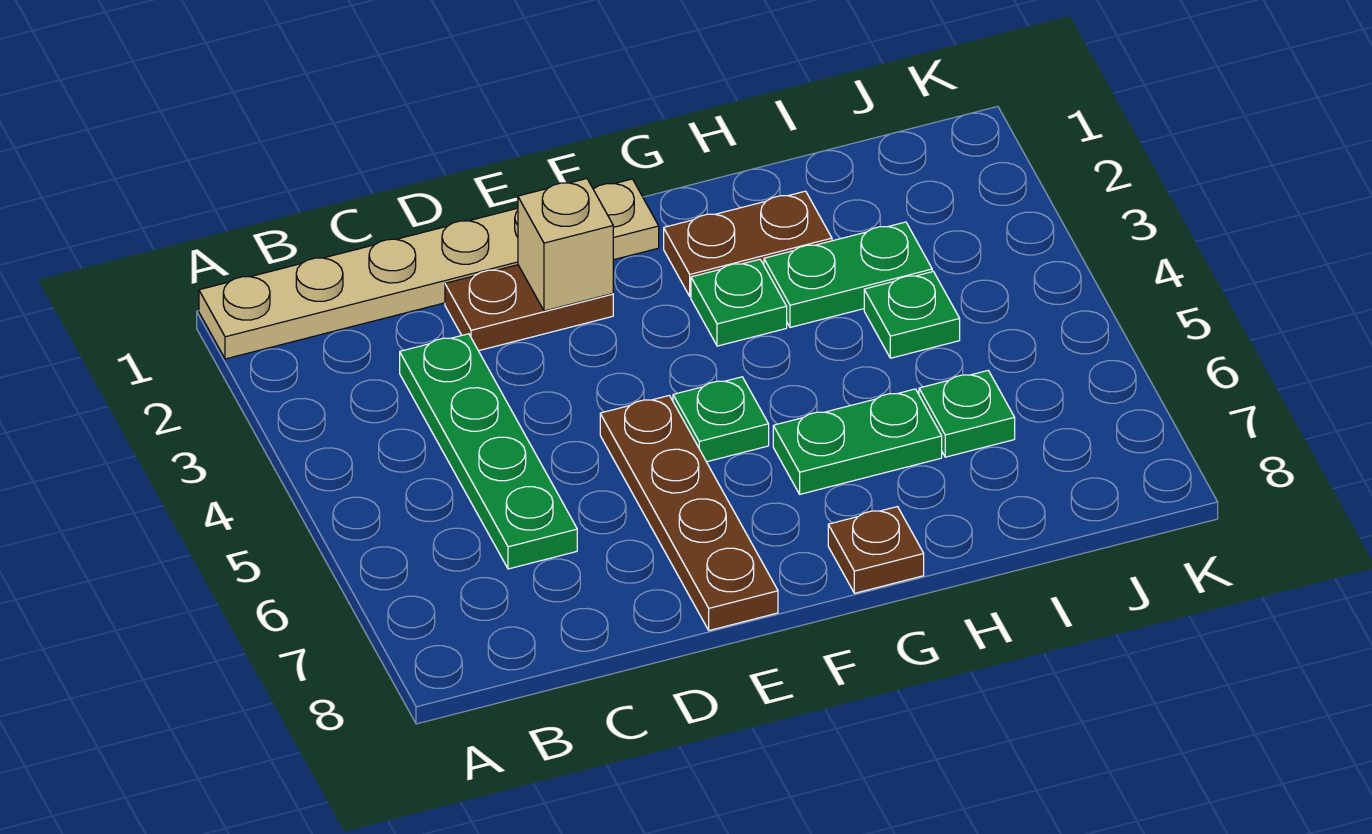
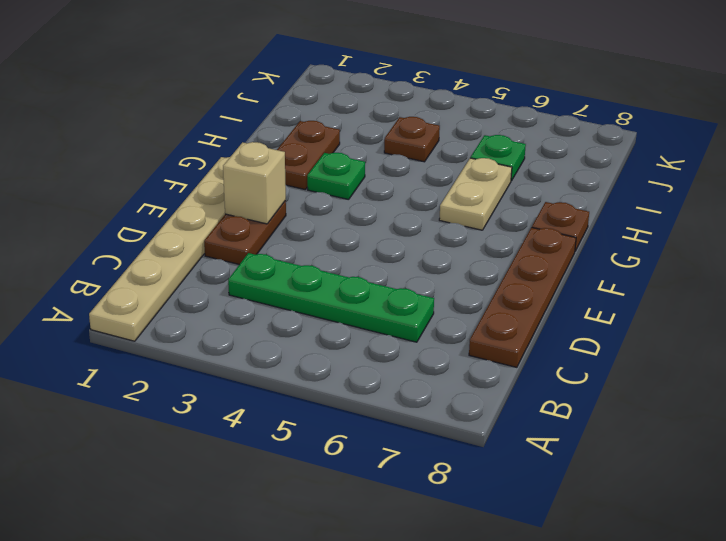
brown 1x4 plate [600,396,778,631] -> brown 1x4 plate turned to [469,227,576,367]
green 1x1 plate [673,377,769,462] -> none
green 1x2 plate [773,389,942,494] -> tan 1x2 plate [439,158,512,230]
green 1x2 plate [764,222,932,327] -> none
green 1x1 plate [864,272,960,358] -> brown 1x1 plate [384,117,440,162]

